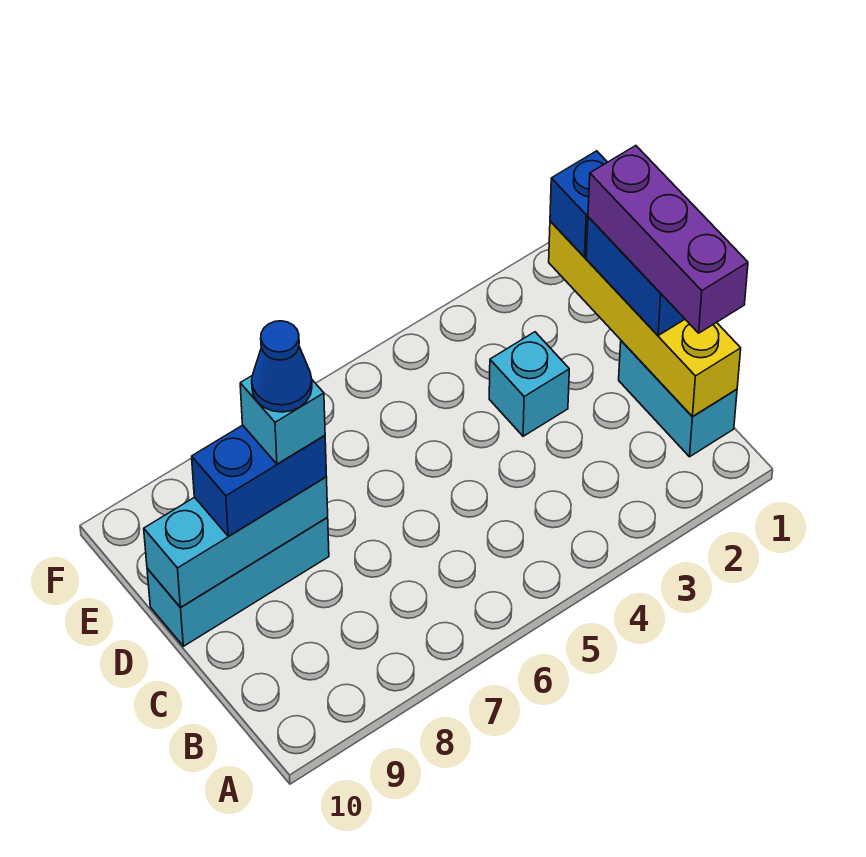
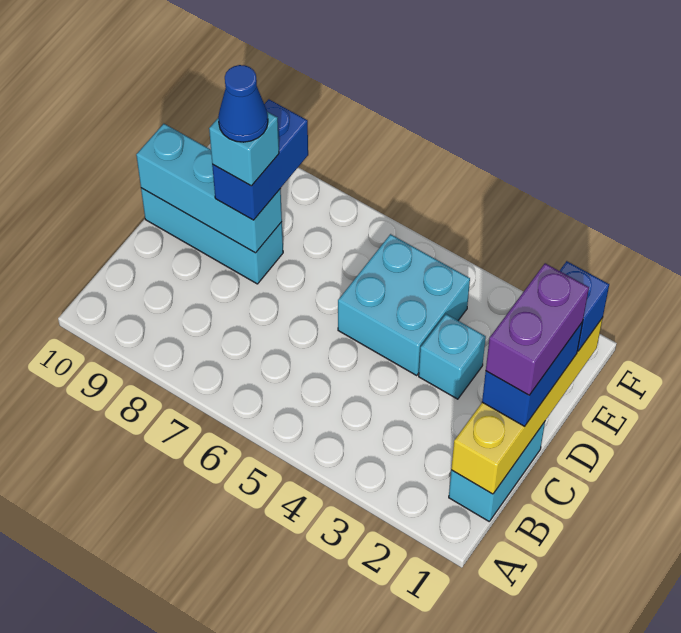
purple 1x3 brick [588,146,748,333] -> purple 1x2 brick [486,263,589,395]
none -> cyan 2x2 brick [338,234,470,375]
blue 1x2 brick [192,425,326,536] -> blue 1x2 brick turned to [212,99,308,220]

